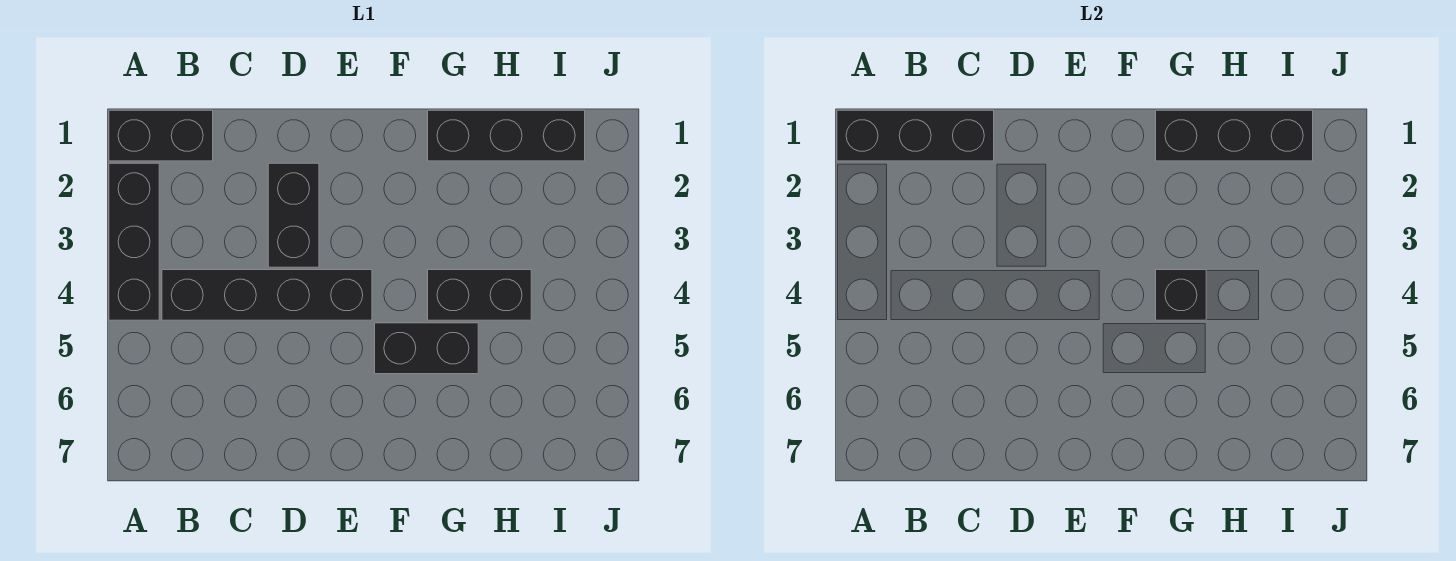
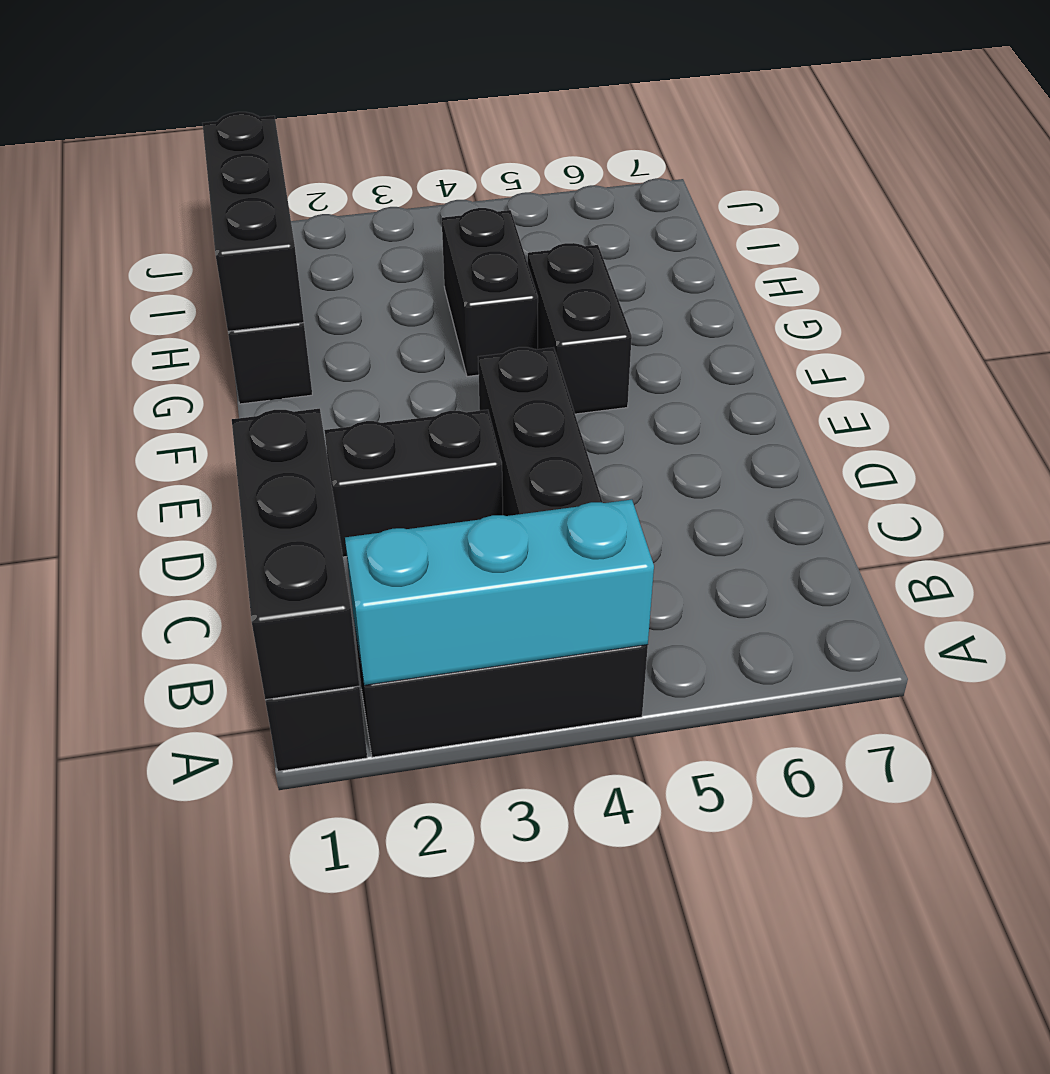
none -> cyan 1x3 brick [345,500,654,685]
black 1x1 brick [1156,270,1206,320] -> none

